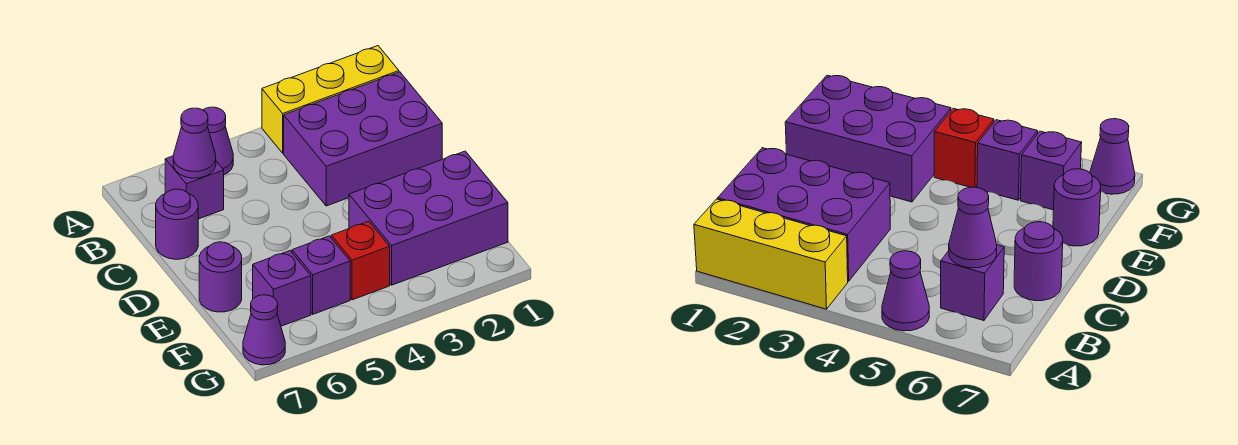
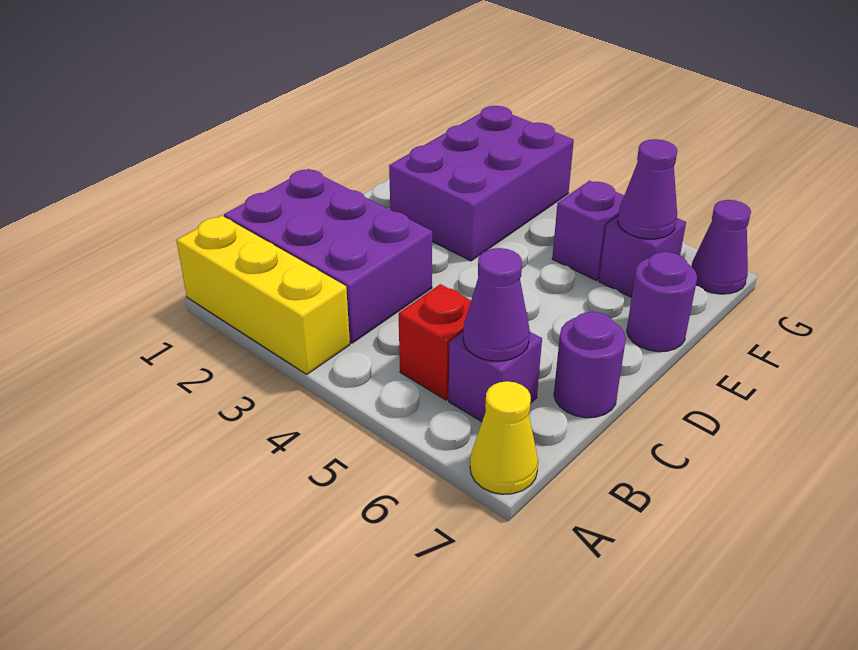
purple 1x1 cone [203,107,233,175] -> purple 1x1 cone moved to [618,139,677,239]
none -> yellow 1x1 cone [470,381,538,494]
purple 2x3 brick [349,151,508,285] -> purple 2x3 brick turned to [389,106,574,261]
red 1x1 brick [331,221,390,300] -> red 1x1 brick moved to [399,284,471,400]

